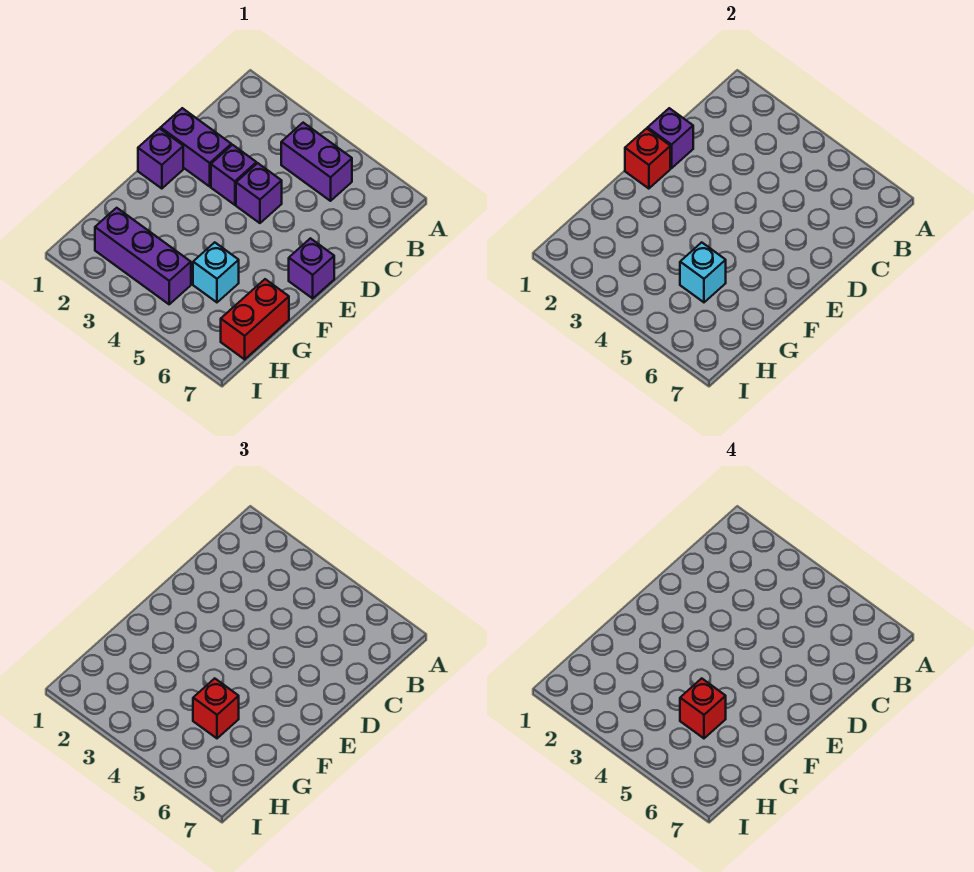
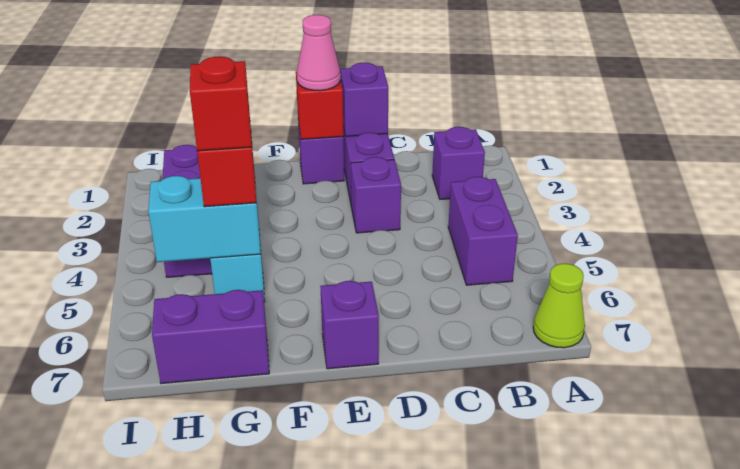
none -> lime 1x1 cone [533,263,585,348]
purple 1x1 brick [236,163,282,223] -> purple 1x1 brick moved to [432,127,485,199]
none -> pink 1x1 cone [297,15,340,91]
cyan 1x1 brick [680,242,726,302] -> cyan 1x2 brick [148,176,261,262]
red 1x2 brick [221,279,289,359] -> purple 1x2 brick [152,290,269,384]

